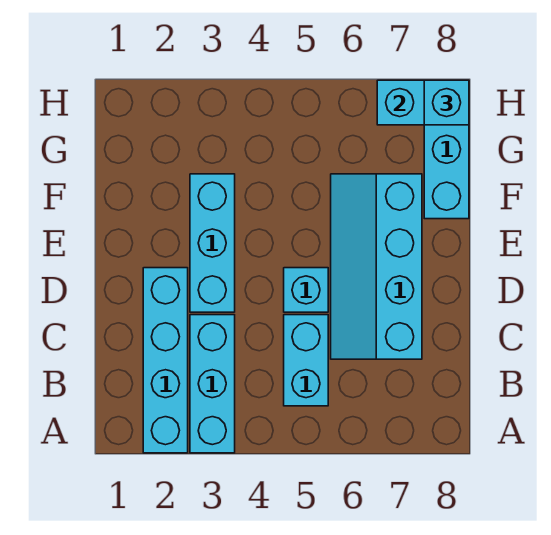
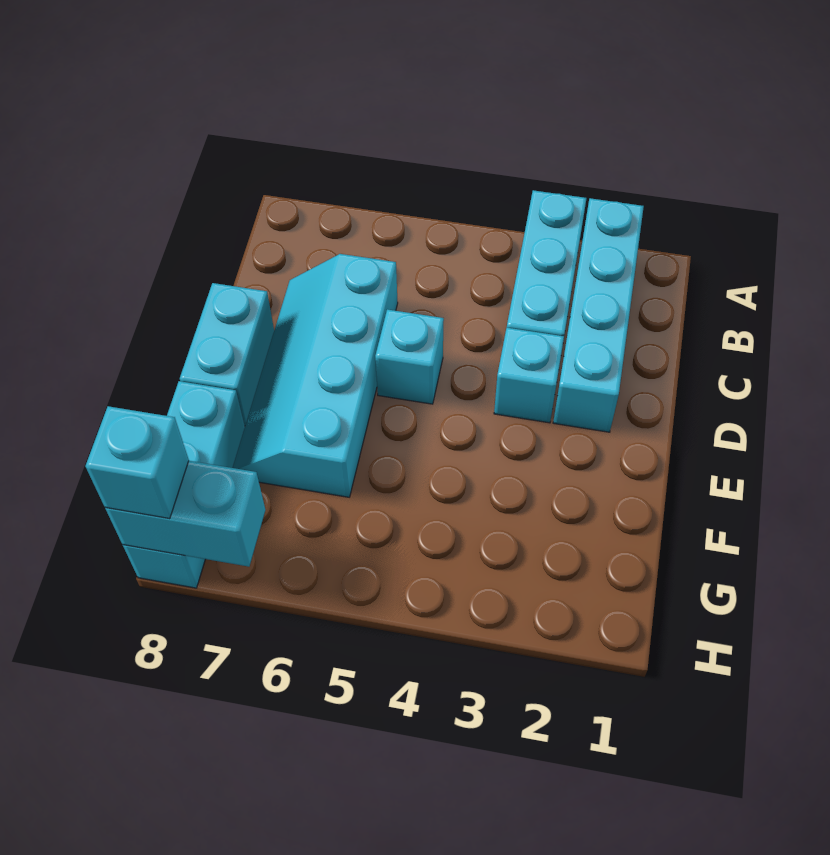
cyan 1x2 brick [284,315,328,406] -> cyan 1x2 brick moved to [180,283,274,425]
cyan 2x4 slope [331,174,422,359] -> cyan 2x4 slope turned to [233,254,398,497]
cyan 1x3 brick [190,174,235,312] -> cyan 1x1 brick [494,328,564,423]

